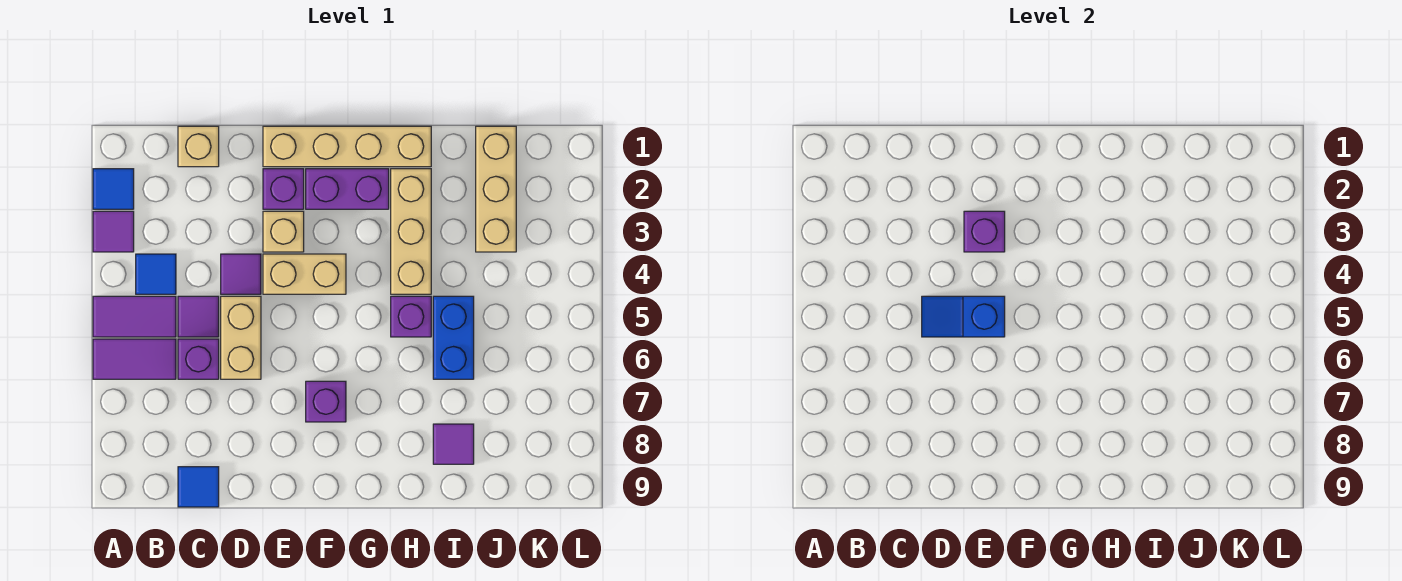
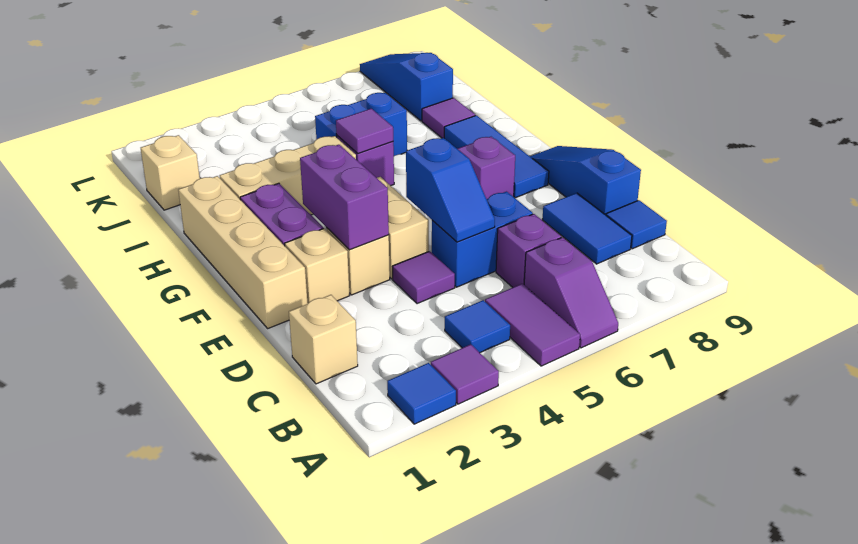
purple 1x2 tile [93,339,176,379] -> purple 1x2 slope [524,237,618,348]
purple 1x1 tile [178,296,219,337] -> purple 1x1 tile moved to [336,109,393,153]
none -> blue 1x2 tile [542,193,632,264]
tan 1x2 brick [221,296,261,379] -> blue 1x2 brick [432,192,533,287]
none -> blue 1x3 slope [530,146,641,215]
purple 1x1 brick [263,169,304,209] -> tan 1x1 brick [285,228,349,303]
purple 1x1 brick [964,211,1005,252] -> purple 1x2 brick [300,145,389,250]
none -> blue 1x3 tile [444,115,549,198]
tan 1x3 brick [476,126,516,252] -> tan 1x1 brick [141,135,200,210]
none -> blue 1x3 slope [360,53,453,121]

